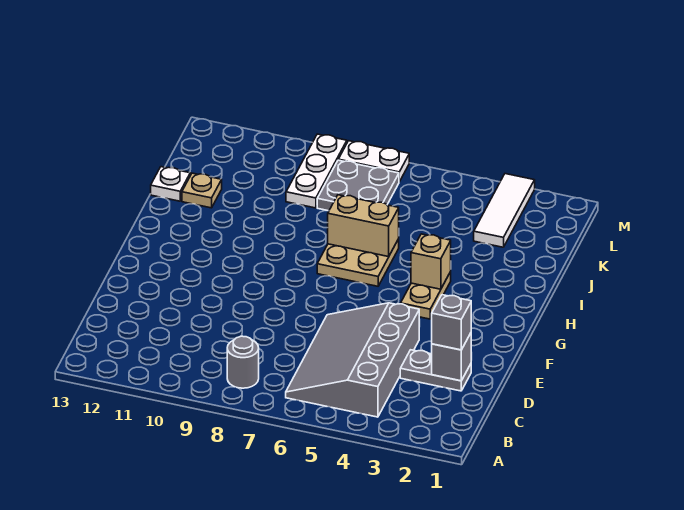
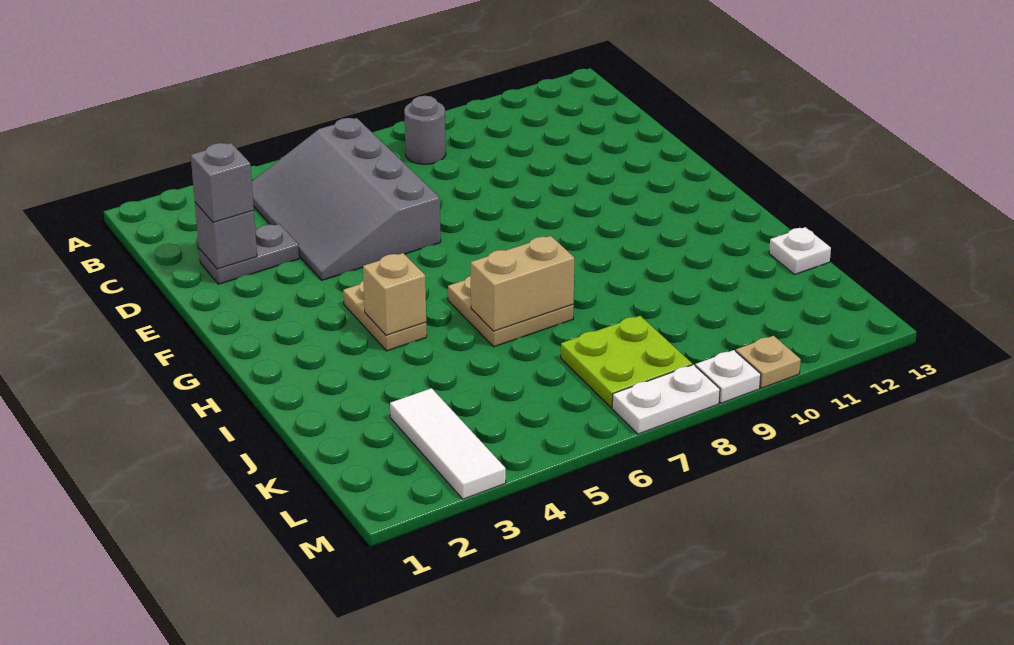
grey 3x4 slope [286,303,419,417] -> grey 3x4 slope turned to [252,118,441,280]
tan 1x1 plate [182,173,222,208] -> tan 1x1 plate moved to [736,336,801,388]
grey 2x2 plate [317,160,399,211] -> lime 2x2 plate [561,316,692,408]
white 1x3 plate [286,134,347,208] -> white 1x1 plate [695,350,761,403]

